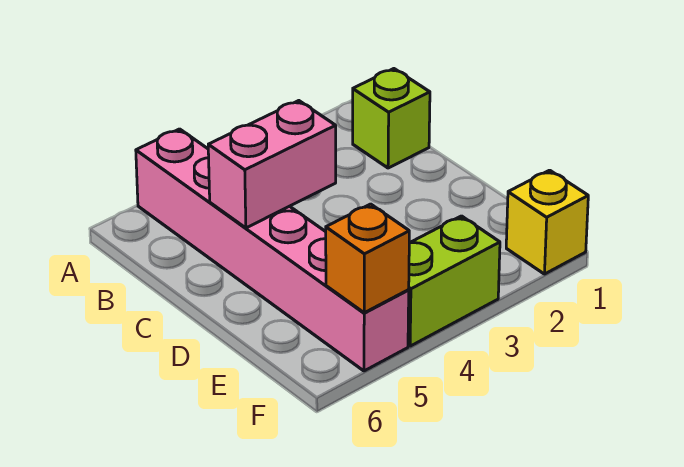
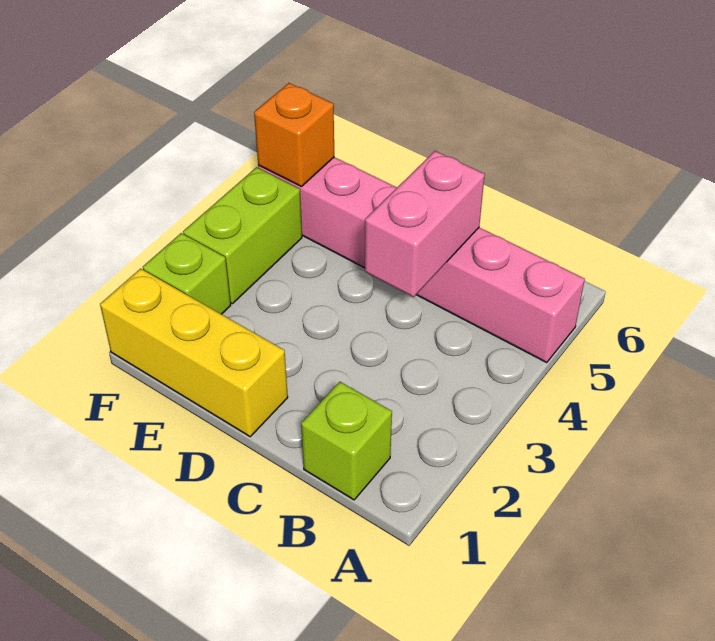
yellow 1x1 brick [506,170,588,274] -> yellow 1x3 brick [100,269,288,437]
none -> lime 1x1 brick [143,233,231,314]

